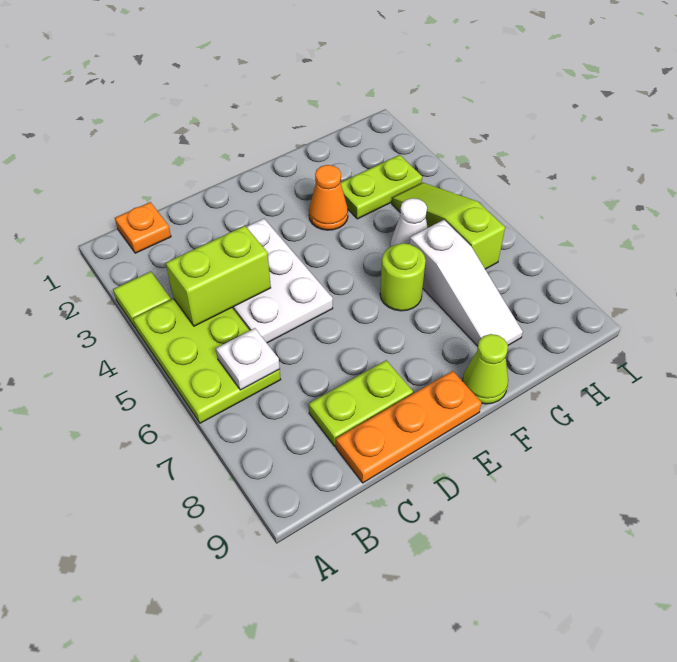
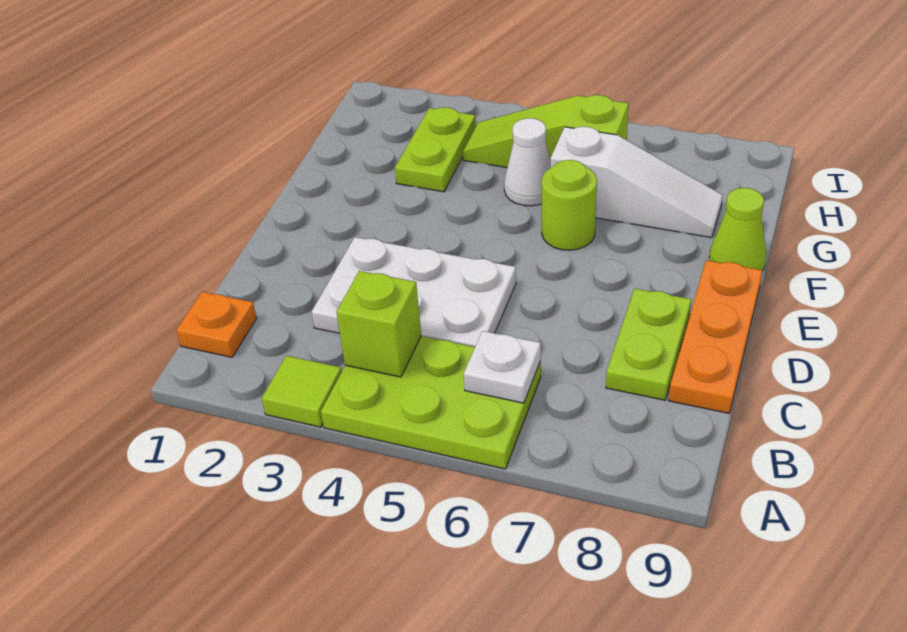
lime 1x2 brick [166,226,271,326] -> lime 1x1 brick [337,271,421,377]
orange 1x1 cone [309,165,348,230] -> none

